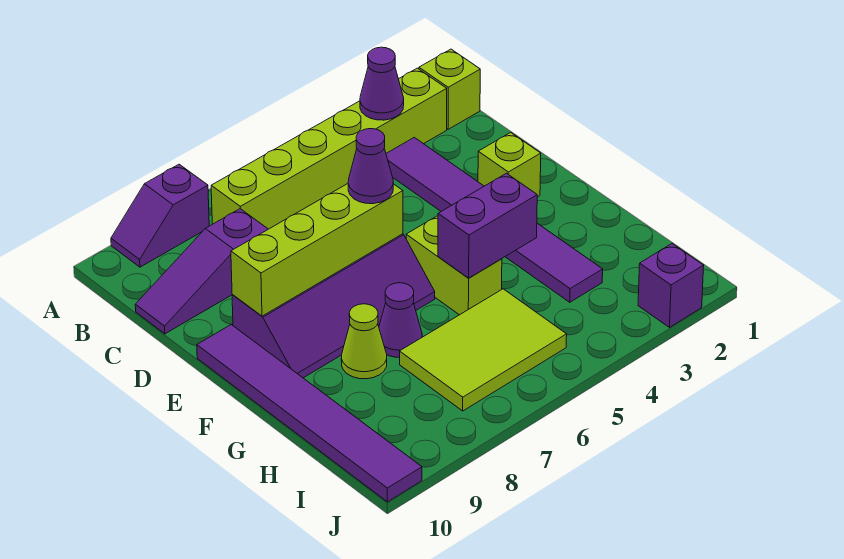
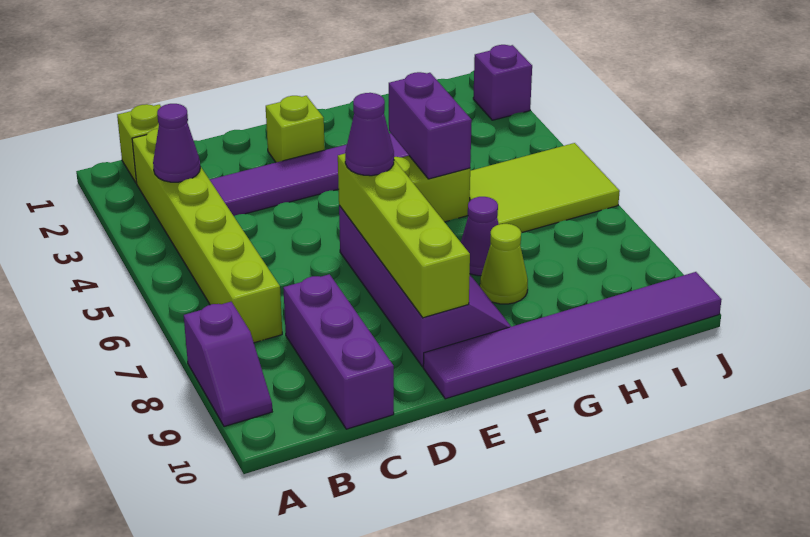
purple 1x3 slope [135,209,268,334] -> purple 1x3 brick [283,274,394,429]
lime 2x3 tile [400,289,567,411] -> lime 2x3 tile turned to [470,143,620,233]

